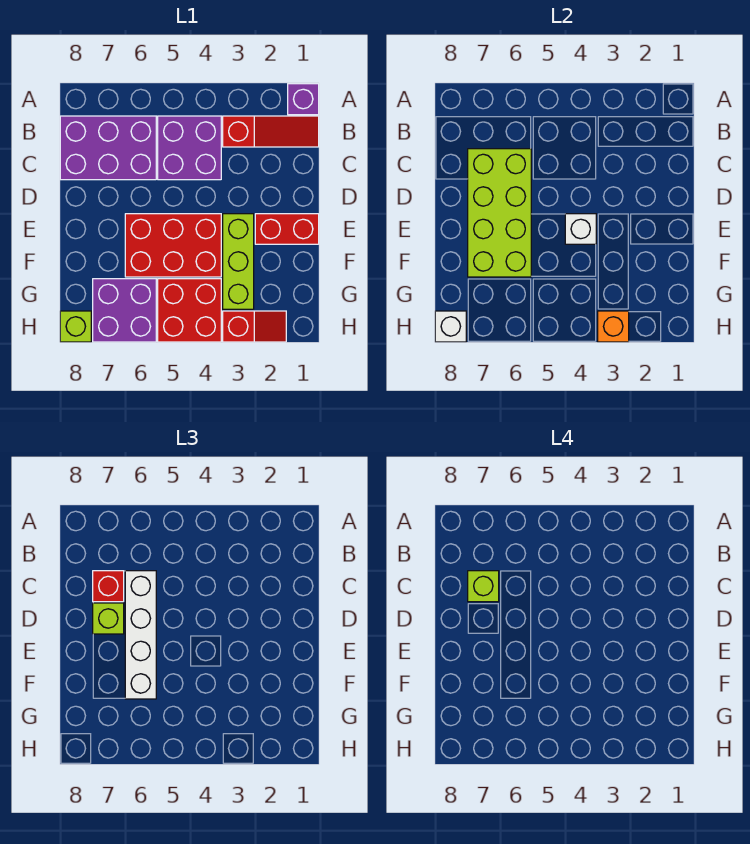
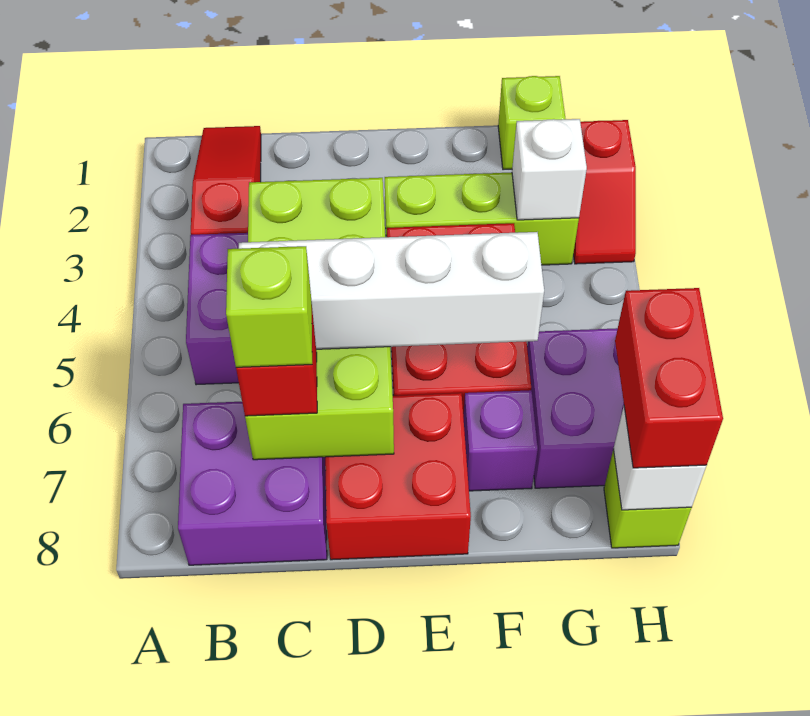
purple 1x1 brick [288,84,319,115] -> purple 1x1 brick moved to [463,390,538,491]
purple 2x3 brick [60,116,156,180] -> purple 2x2 brick [178,402,327,565]
lime 2x4 brick [468,149,531,277] -> lime 2x4 brick turned to [245,178,394,460]
lime 1x1 brick [93,603,124,634] -> lime 1x1 brick moved to [498,76,565,170]
red 1x2 brick [255,214,319,244] -> red 1x2 brick moved to [615,288,723,468]
white 1x1 brick [565,214,596,244] -> white 1x1 brick moved to [512,119,587,220]
red 2x2 brick [158,279,221,342] -> red 2x2 brick moved to [325,393,471,560]
red 1x2 slope [223,311,286,342] -> red 1x2 slope turned to [573,120,636,264]
orange 1x1 brick [598,311,629,342] -> none

